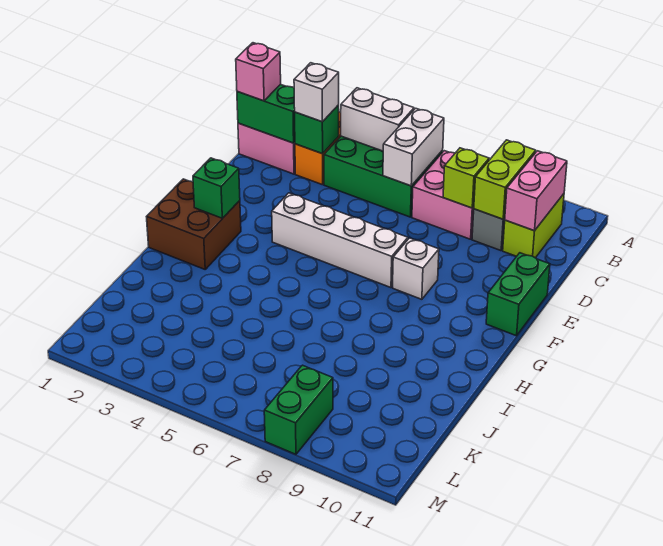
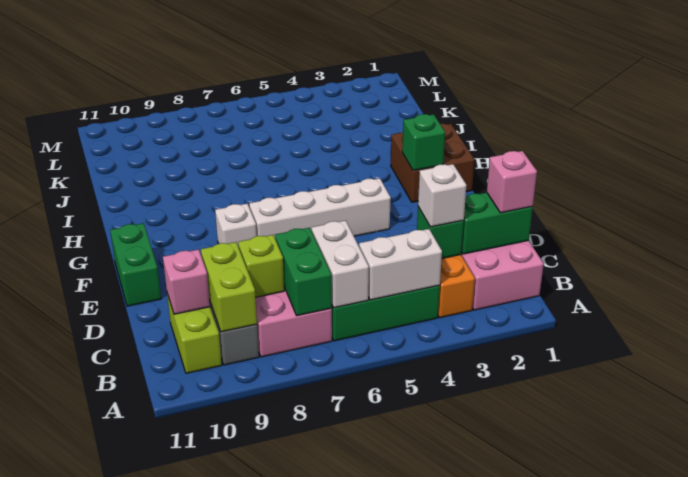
pink 1x2 brick [505,151,567,231] -> pink 1x1 brick [163,249,210,314]
green 1x2 brick [264,365,333,454] -> green 1x2 brick moved to [275,228,332,316]

